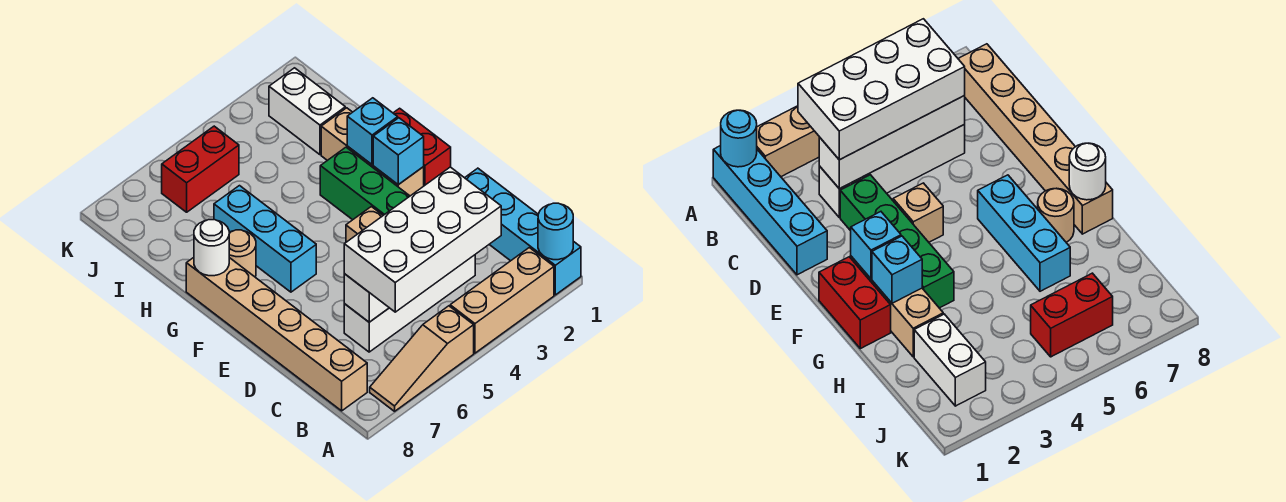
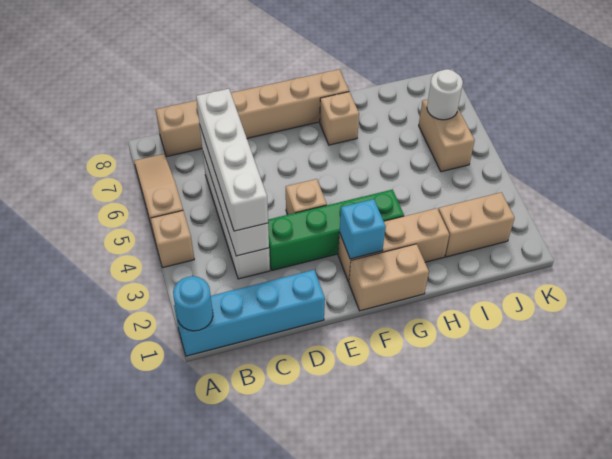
tan 1x3 brick [450,248,554,353] -> tan 1x1 brick [151,211,194,268]
white 2x4 brick [344,167,501,312] -> white 1x4 brick [196,89,268,231]
red 1x2 brick [394,108,451,186] -> tan 1x2 brick [349,244,429,311]
cyan 1x3 brick [214,186,316,292] -> none
cyan 1x1 brick [347,98,398,165] -> none
tan 1x1 round brick [229,230,256,277] -> tan 1x1 brick [320,92,359,145]
white 1x1 round brick [194,220,229,276] -> white 1x1 round brick moved to [427,69,463,120]
white 1x2 brick [269,68,345,155] -> tan 1x2 brick [438,192,515,257]
red 1x2 brick [162,126,239,212] -> tan 1x2 brick [419,99,475,172]

